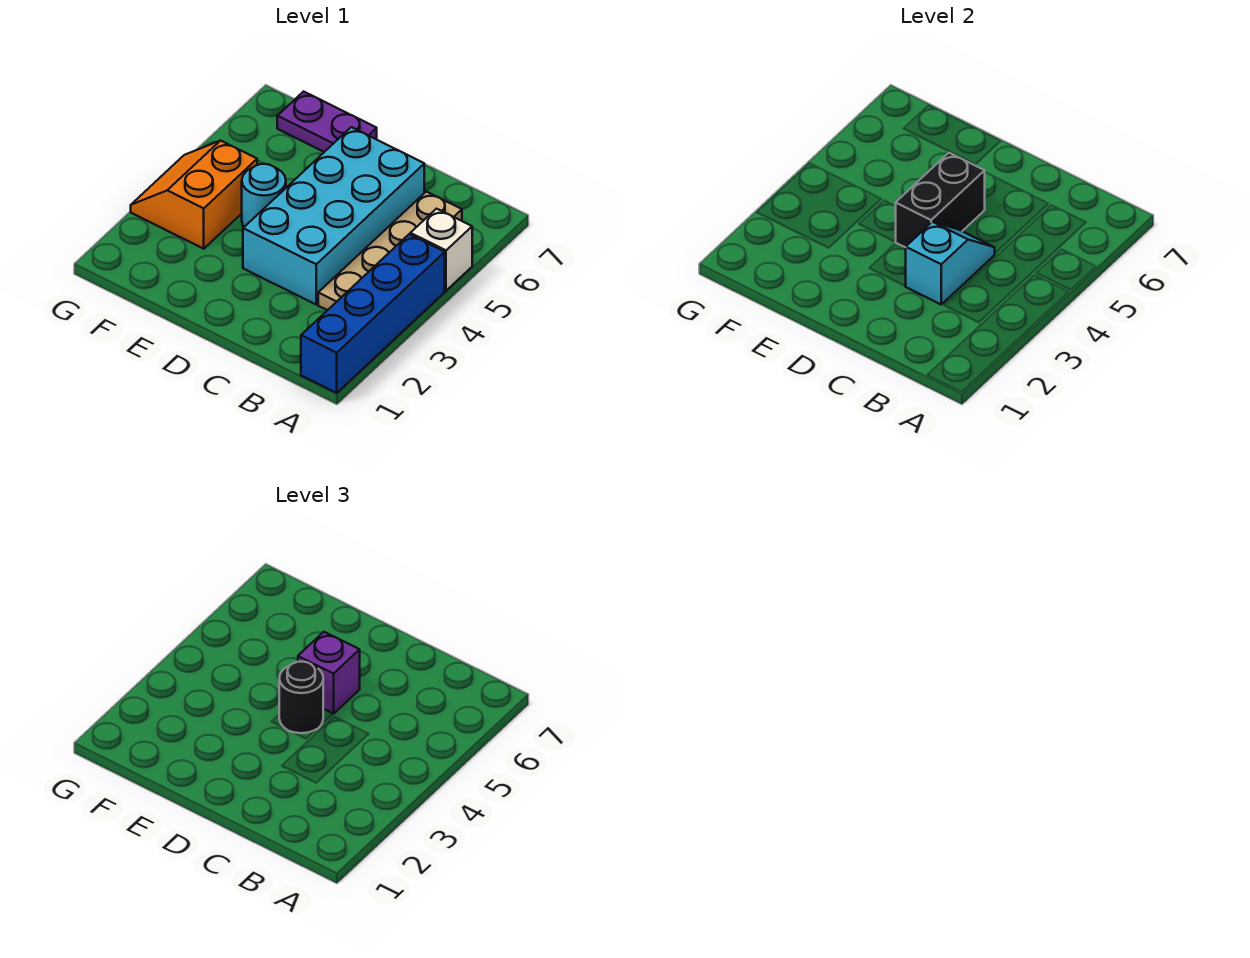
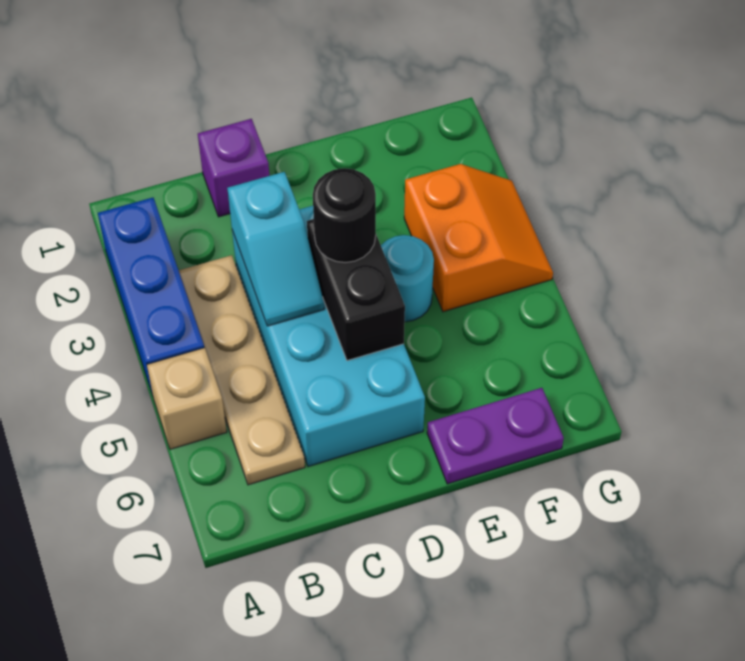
blue 1x4 brick [301,234,445,393] -> blue 1x3 brick [98,198,204,393]
white 1x1 brick [410,209,472,291] -> tan 1x1 brick [147,348,227,449]
purple 1x1 brick [298,632,360,714] -> purple 1x1 brick moved to [198,119,269,217]

